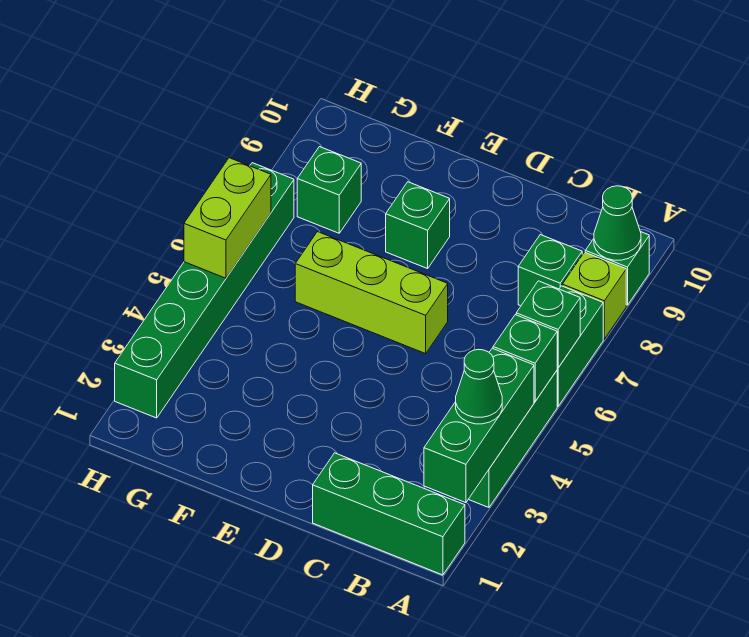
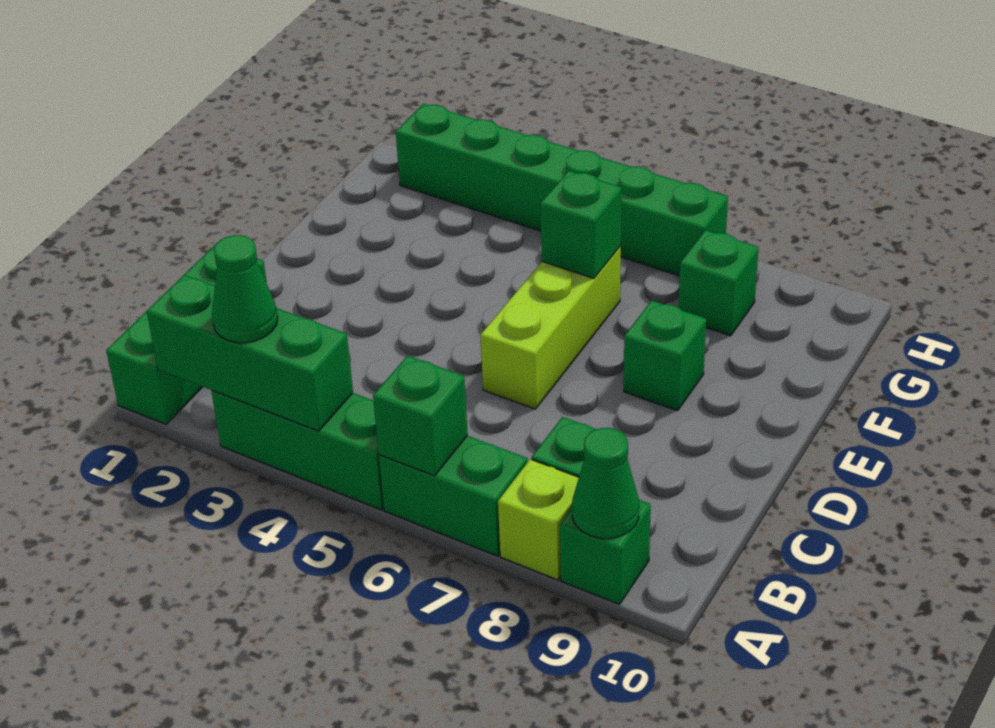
green 1x1 brick [493,315,557,401] -> green 1x1 brick moved to [540,171,621,278]
lime 1x2 brick [184,158,271,278] -> none

